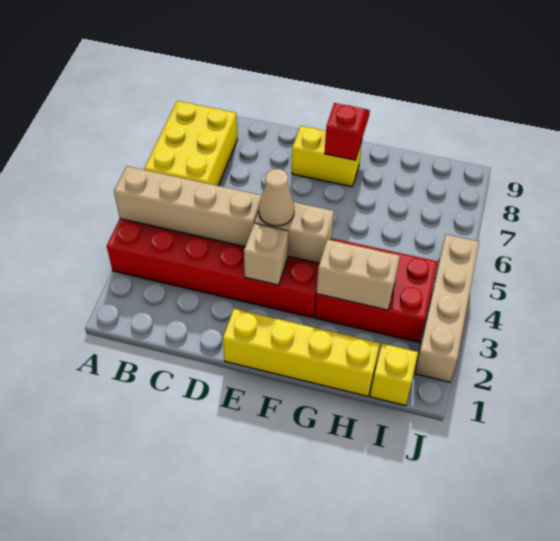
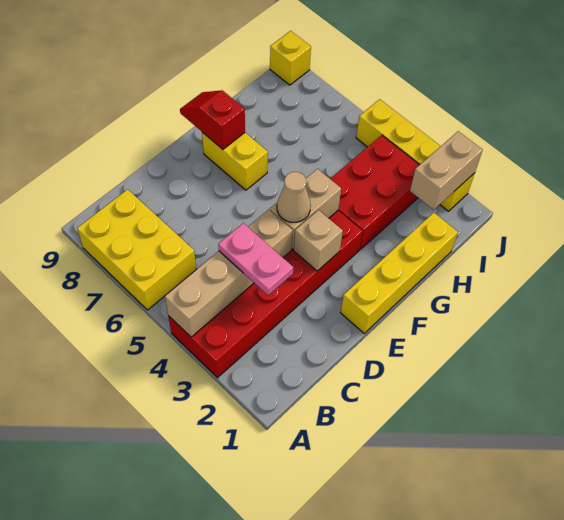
none -> pink 1x2 plate [218,223,293,295]
yellow 1x2 brick [292,126,362,187] -> yellow 1x2 brick turned to [202,132,268,190]
tan 1x2 brick [317,239,400,310] -> tan 1x2 brick moved to [410,131,483,210]
yellow 1x1 brick [370,344,418,406] -> yellow 1x1 brick moved to [270,31,311,85]
tan 1x4 brick [415,235,479,382] -> yellow 1x4 brick [356,99,475,211]

